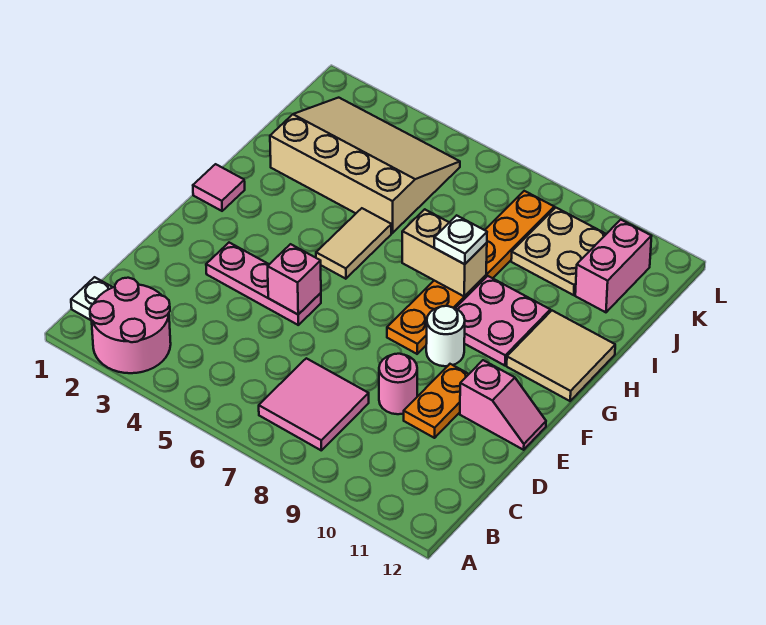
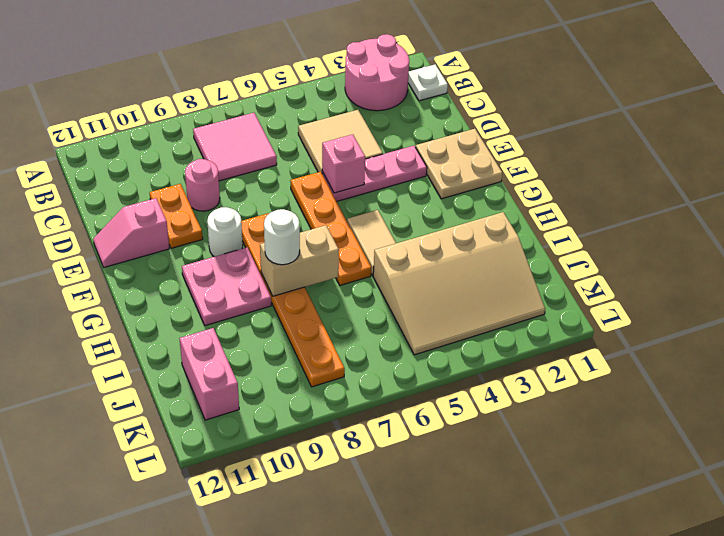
none -> orange 1x4 plate [290,172,371,285]
pink 1x1 tile [193,164,245,211] -> none
tan 2x2 tile [507,311,615,401] -> tan 2x2 tile moved to [298,110,383,173]
white 1x1 plate [434,215,487,264] -> white 1x1 round brick [264,209,300,265]
tan 2x2 plate [511,208,606,295] -> tan 2x2 plate moved to [416,129,502,199]

